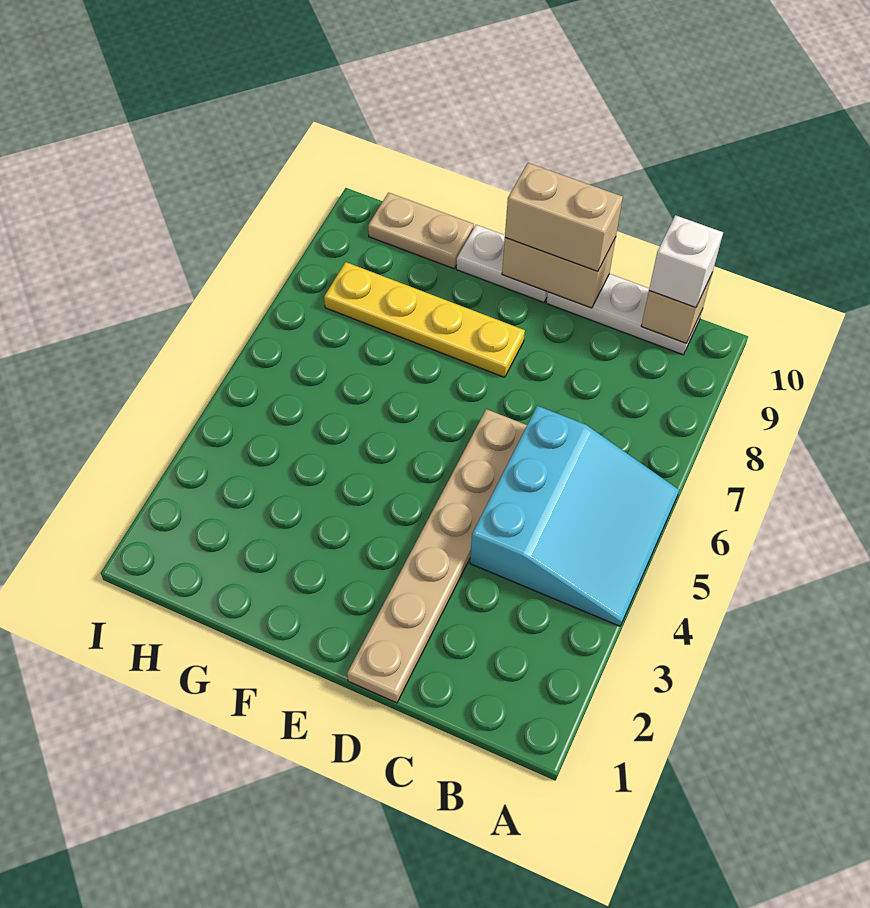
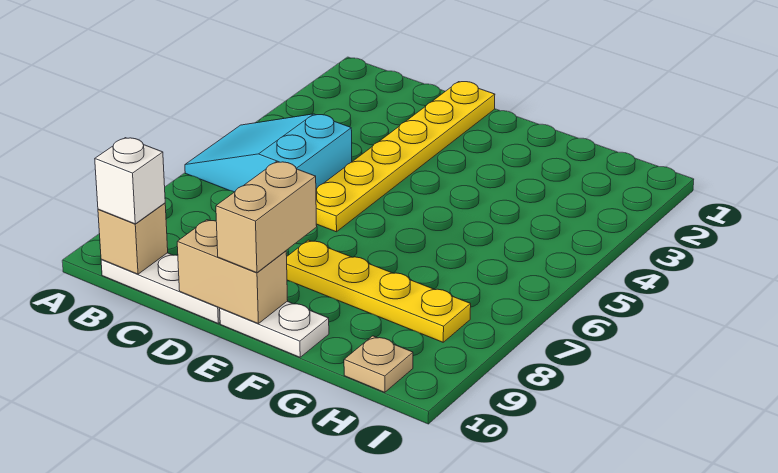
cyan 3x3 slope [470,406,679,626] -> cyan 2x3 slope [185,114,352,192]
tan 1x6 plate [347,409,527,703] -> yellow 1x6 plate [316,82,495,232]
tan 1x2 brick [505,163,623,272] -> tan 1x2 brick turned to [216,162,317,273]
tan 1x2 plate [368,193,474,269] -> tan 1x1 plate [344,336,413,392]

